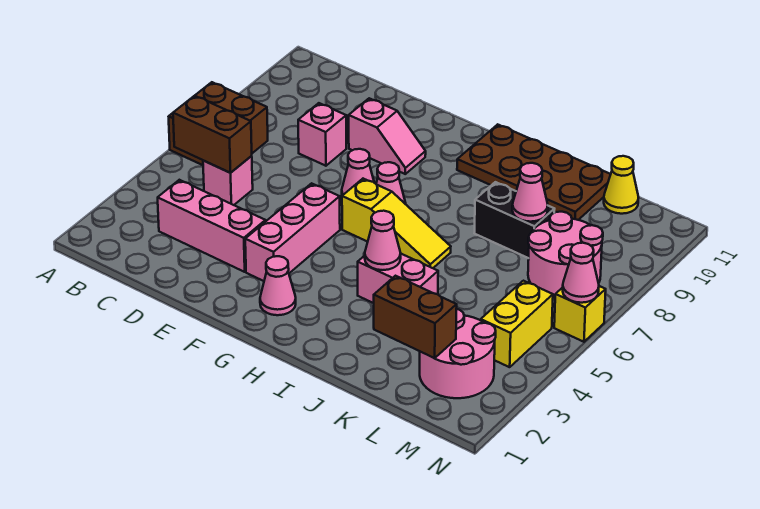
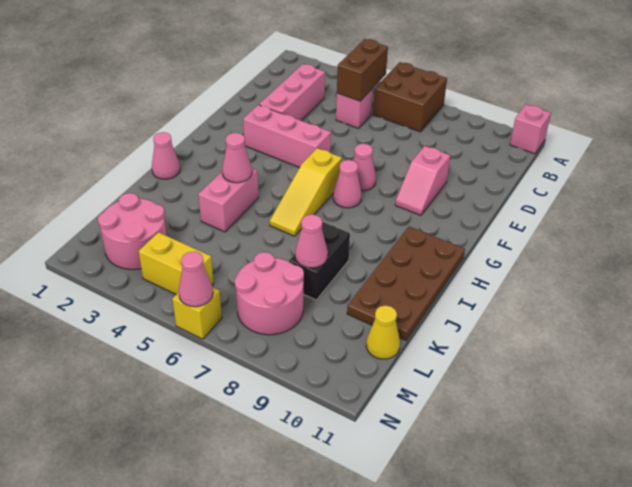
pink 1x1 brick [298,103,346,166] -> pink 1x1 brick moved to [510,105,551,154]
pink 1x1 cone [260,256,296,315] -> pink 1x1 cone moved to [152,132,180,179]
brown 1x2 brick [374,276,457,358] -> none

